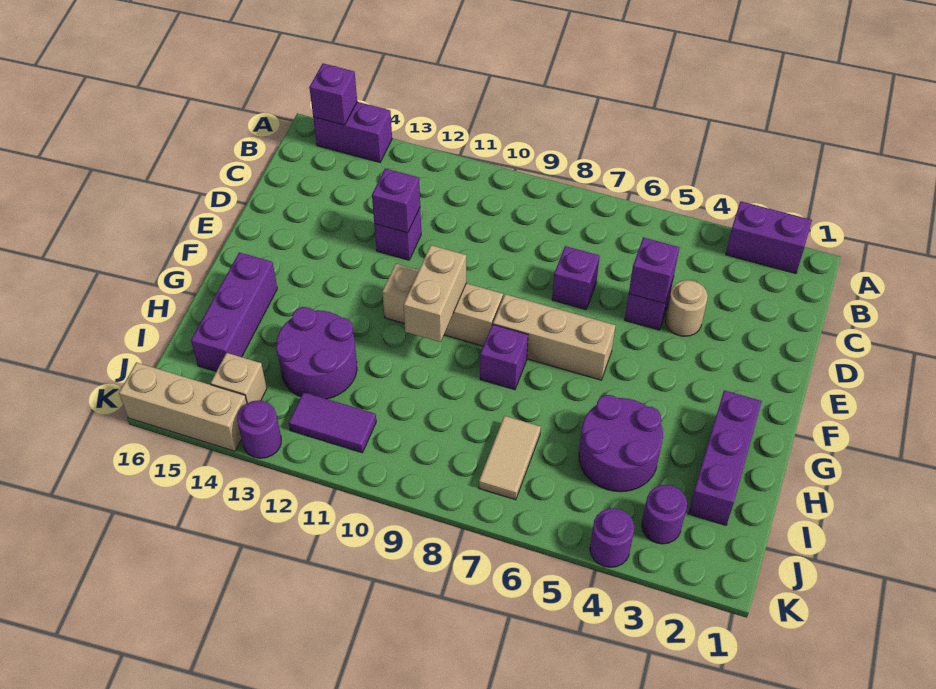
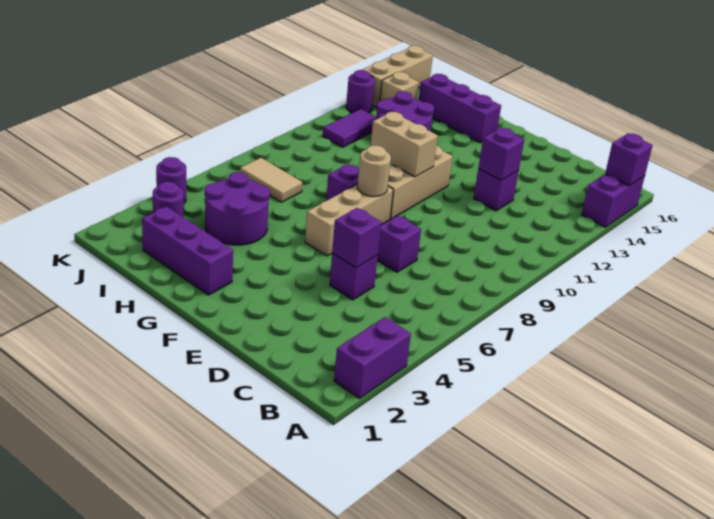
tan 1x1 round brick [665,280,708,336] -> tan 1x1 round brick moved to [358,145,391,196]

